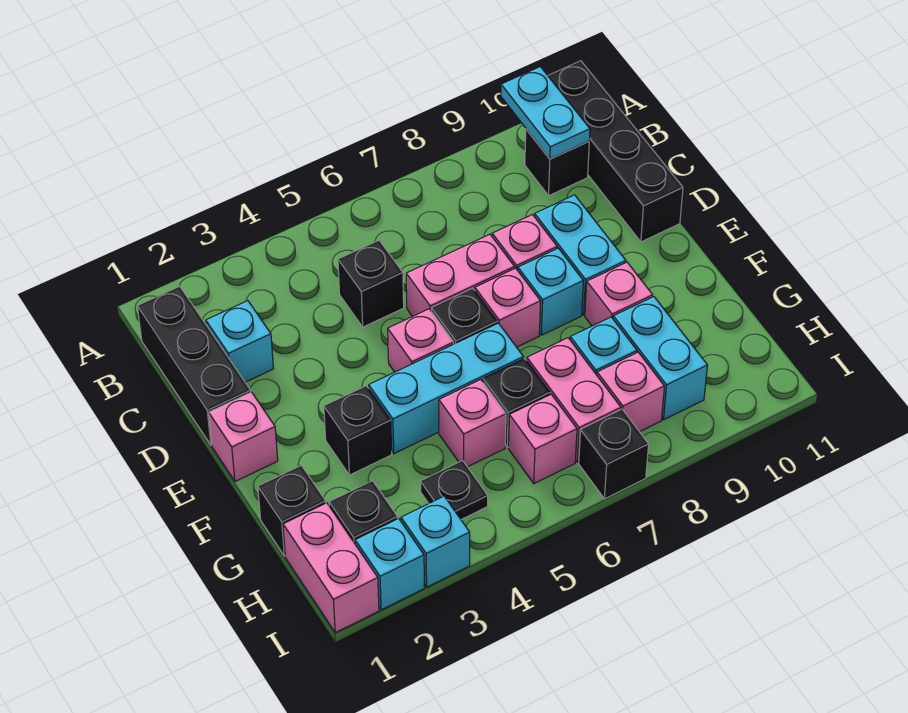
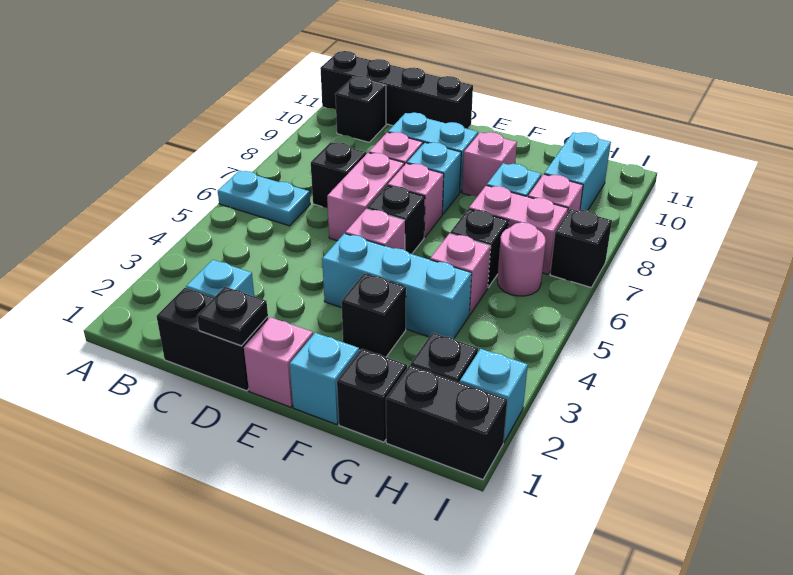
cyan 1x2 plate [501,67,590,159] -> cyan 1x2 plate moved to [218,171,310,226]
black 1x3 brick [137,286,251,445] -> black 1x2 brick [157,288,268,391]
black 1x1 brick [338,240,404,327] -> black 1x1 brick moved to [311,142,366,208]
cyan 1x3 brick [369,323,523,454] -> cyan 1x3 brick turned to [322,234,472,339]
cyan 1x2 brick [613,297,708,420] -> cyan 1x2 brick turned to [544,132,611,211]
pink 1x2 brick [283,503,379,633] -> black 1x2 brick [386,365,507,479]
black 1x1 plate [420,461,488,519] -> black 1x1 plate moved to [197,287,268,346]
pink 1x1 brick [509,394,577,484] -> pink 1x1 round brick [497,222,546,296]
cyan 1x1 brick [401,496,470,587] -> cyan 1x1 brick moved to [290,333,359,424]

